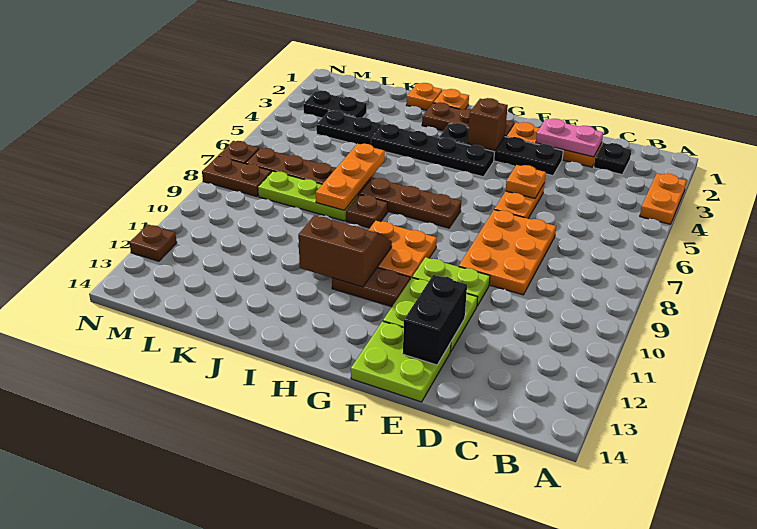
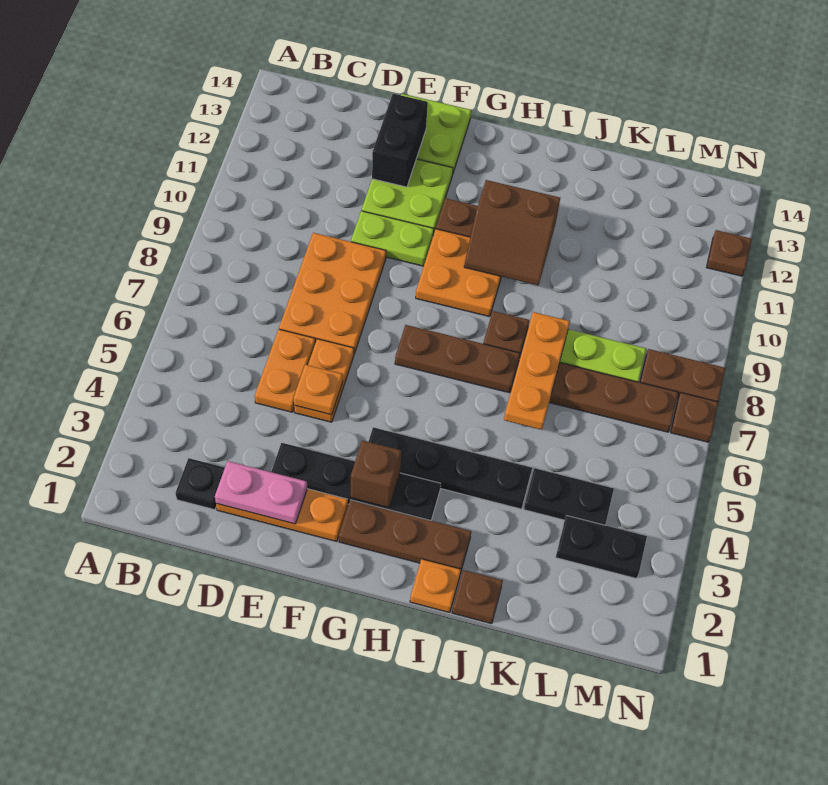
orange 1x2 plate [640,173,686,224] -> orange 1x2 plate moved to [255,329,315,412]
orange 1x1 plate [407,83,442,110] -> brown 1x1 plate [452,570,503,624]

